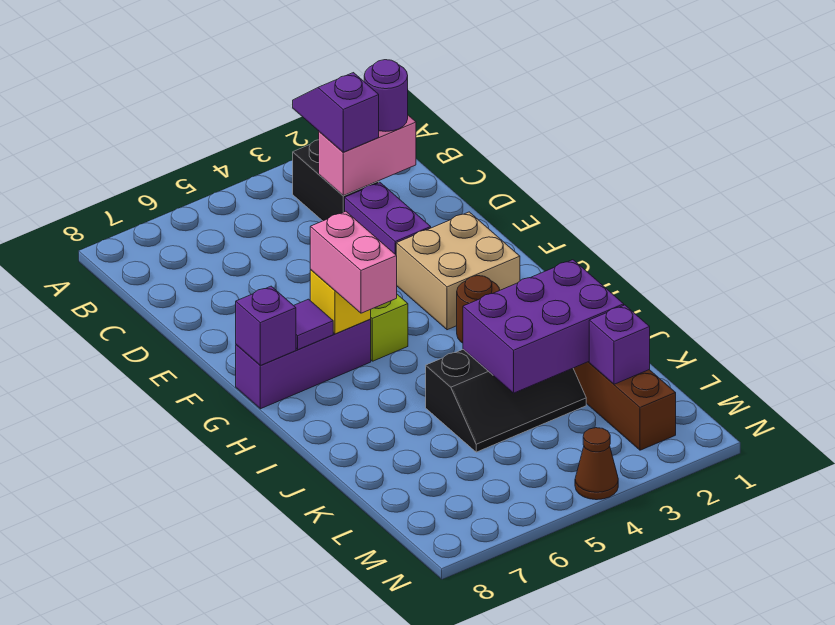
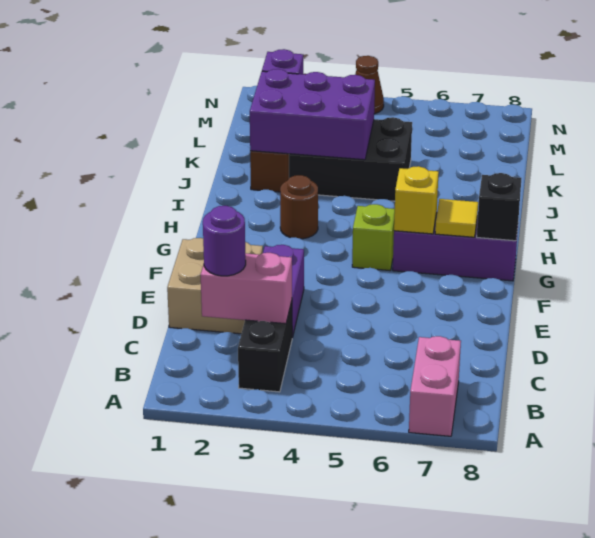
purple 1x2 slope [293,73,379,152] -> none
tan 2x2 brick [396,212,520,330] -> tan 2x2 brick moved to [167,238,263,334]
pink 1x2 brick [310,211,397,313] -> pink 1x2 brick moved to [409,336,461,436]
purple 1x1 tile [294,299,333,350] -> yellow 1x1 tile [435,199,478,237]
purple 1x1 brick [236,286,296,365] -> black 1x1 brick [477,173,521,241]
black 2x3 slope [426,350,586,452] -> black 2x3 brick [289,117,412,201]

